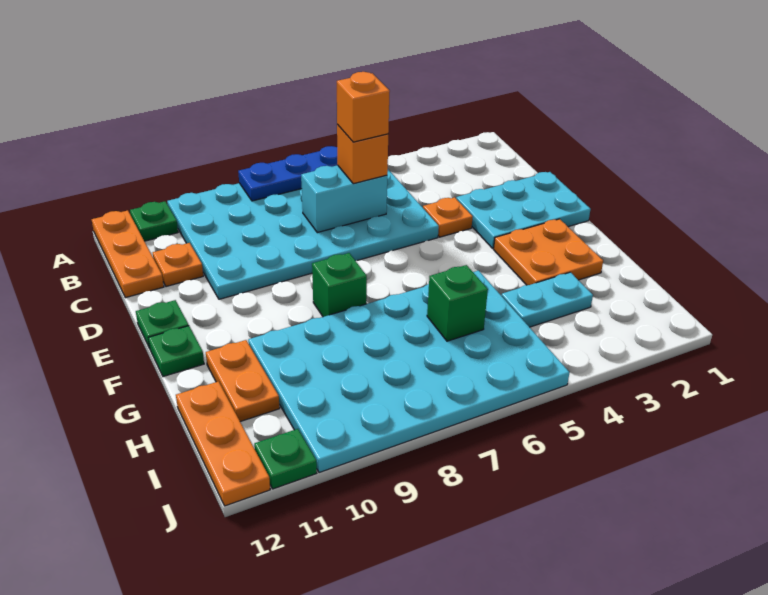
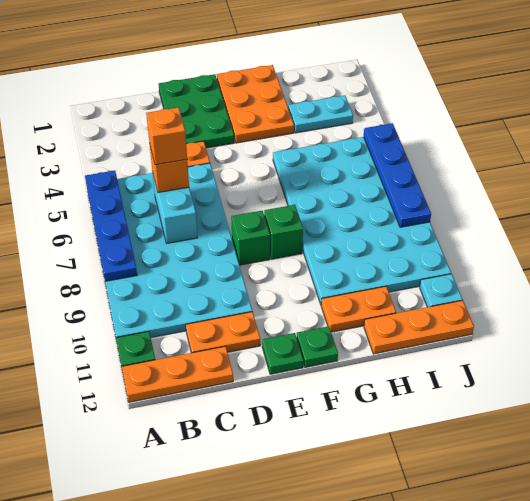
orange 1x1 plate [153,243,203,287] -> orange 1x2 plate [186,312,260,353]
cyan 2x3 plate [456,172,591,249] -> green 2x3 plate [159,74,234,148]
orange 2x2 plate [494,219,603,285] -> orange 2x3 plate [217,65,294,143]
cyan 1x2 plate [501,272,593,327] -> cyan 1x2 plate turned to [288,95,353,133]
green 1x1 brick [427,265,488,341] -> green 1x1 brick moved to [231,211,270,265]
none -> blue 1x4 plate [364,123,431,227]
green 1x1 plate [254,429,317,489] -> cyan 1x1 plate [420,274,462,307]

